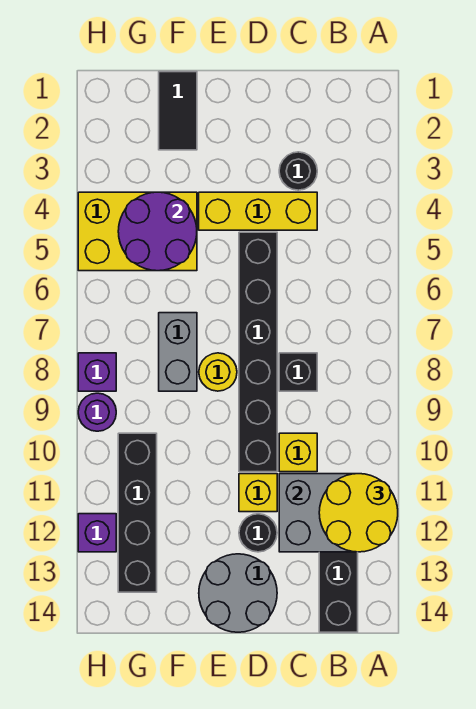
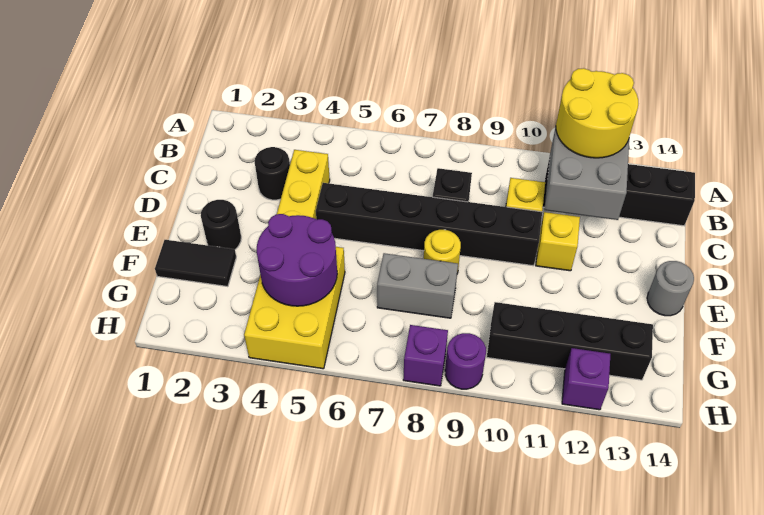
black 1x1 round brick [239,514,277,552] -> black 1x1 round brick moved to [201,200,241,249]
grey 2x2 round brick [199,554,277,632] -> grey 1x1 round brick [647,261,694,316]

